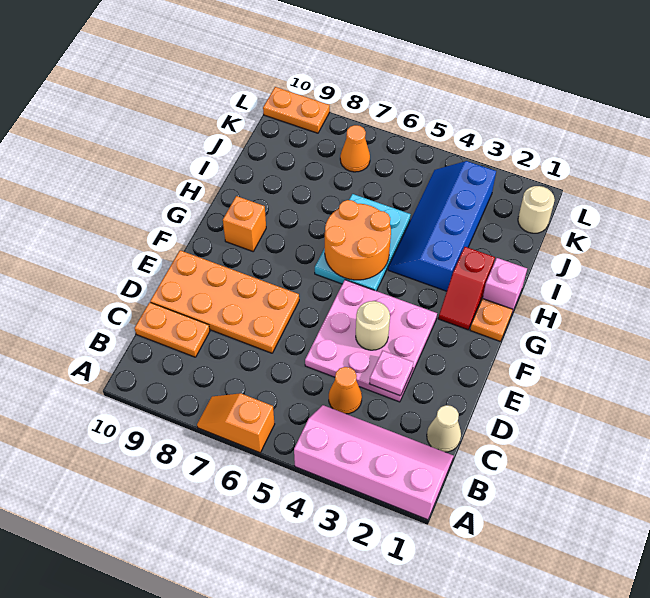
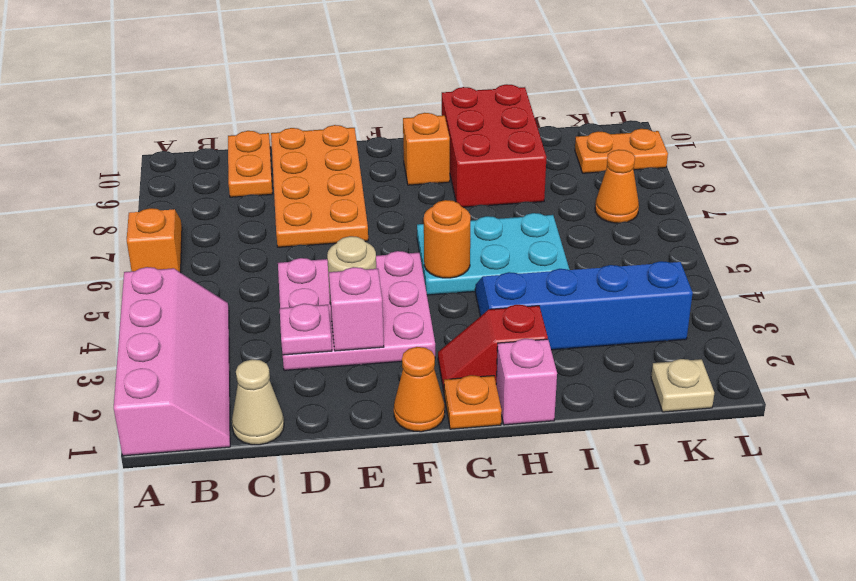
orange 1x1 cone [329,367,362,414] -> orange 1x1 cone moved to [394,347,445,432]
none -> pink 1x1 brick [329,267,384,351]
orange 2x2 round brick [325,200,391,280] -> orange 1x1 round brick [424,200,471,278]
none -> red 2x3 brick [442,84,546,207]
tan 1x1 round brick [518,186,555,233] -> tan 1x1 plate [651,359,714,412]
orange 1x2 plate [263,87,330,133] -> orange 1x2 plate turned to [575,129,668,173]

